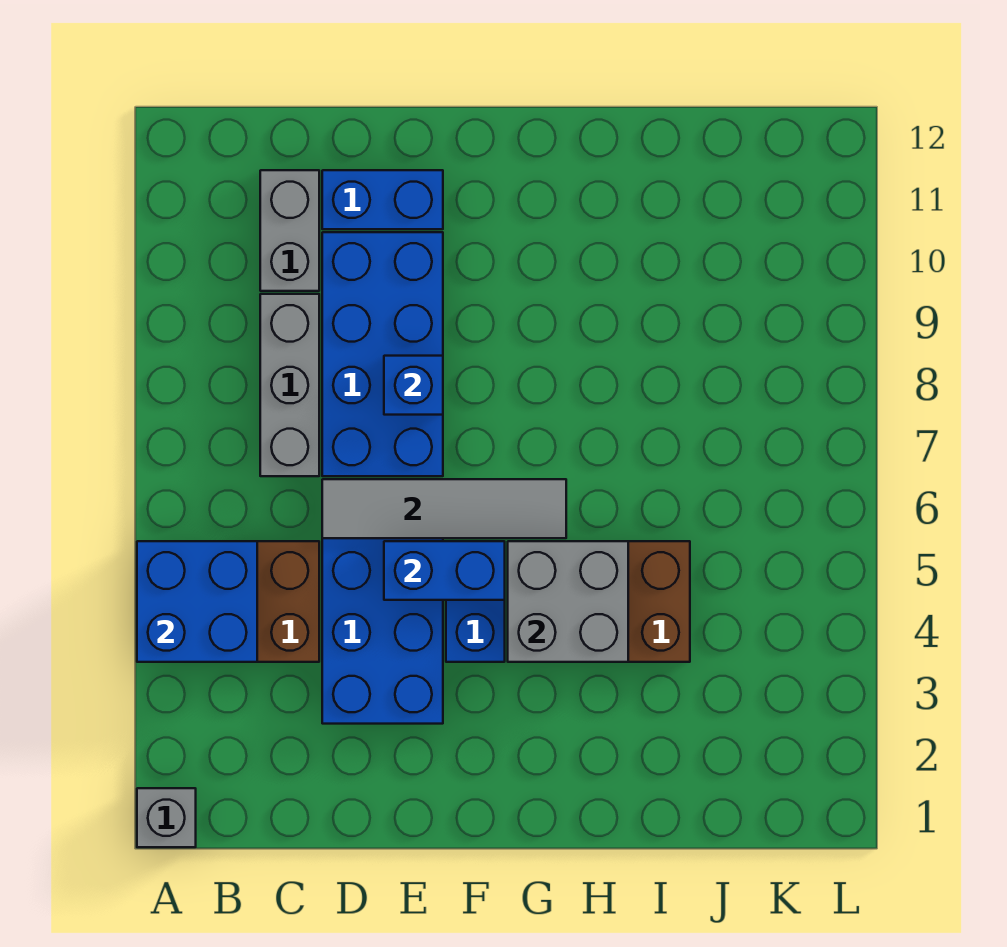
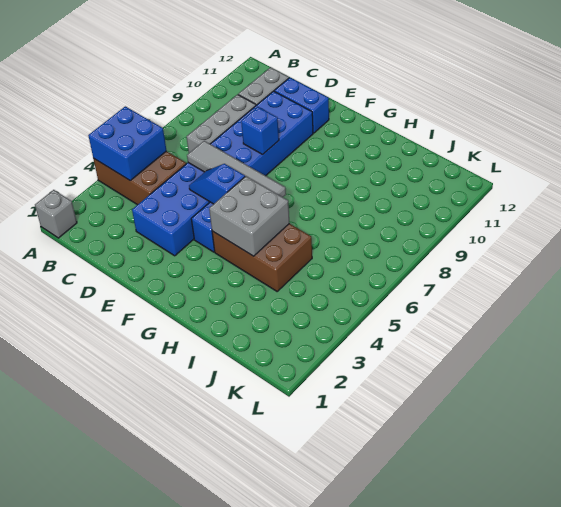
blue 1x2 brick [384,541,505,600] -> blue 1x2 slope [189,164,245,204]

